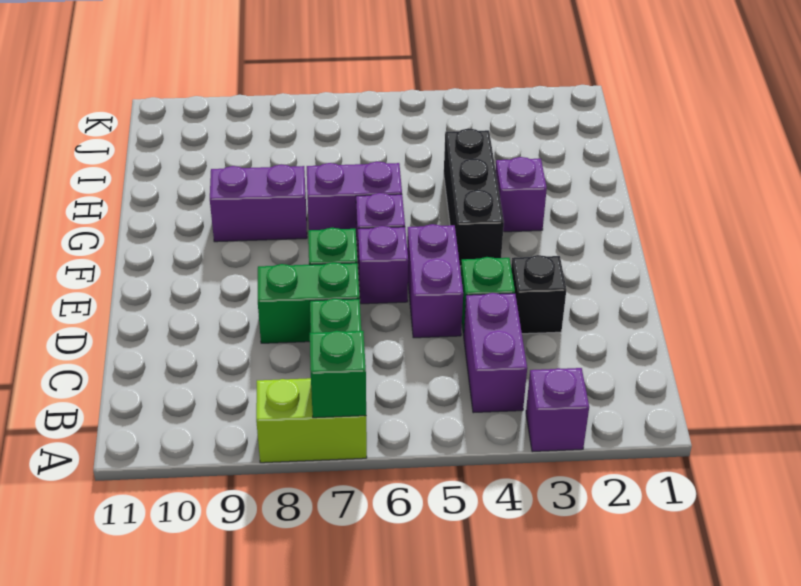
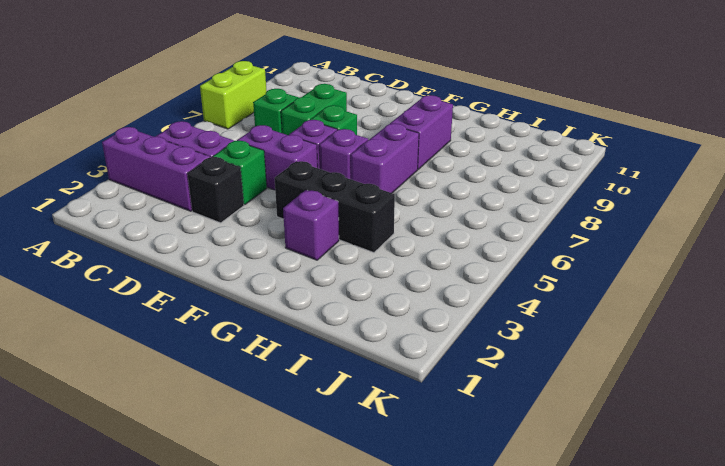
purple 1x1 brick [526,368,589,452] -> purple 1x3 brick [102,127,210,211]
green 1x1 brick [310,331,366,418] -> none

